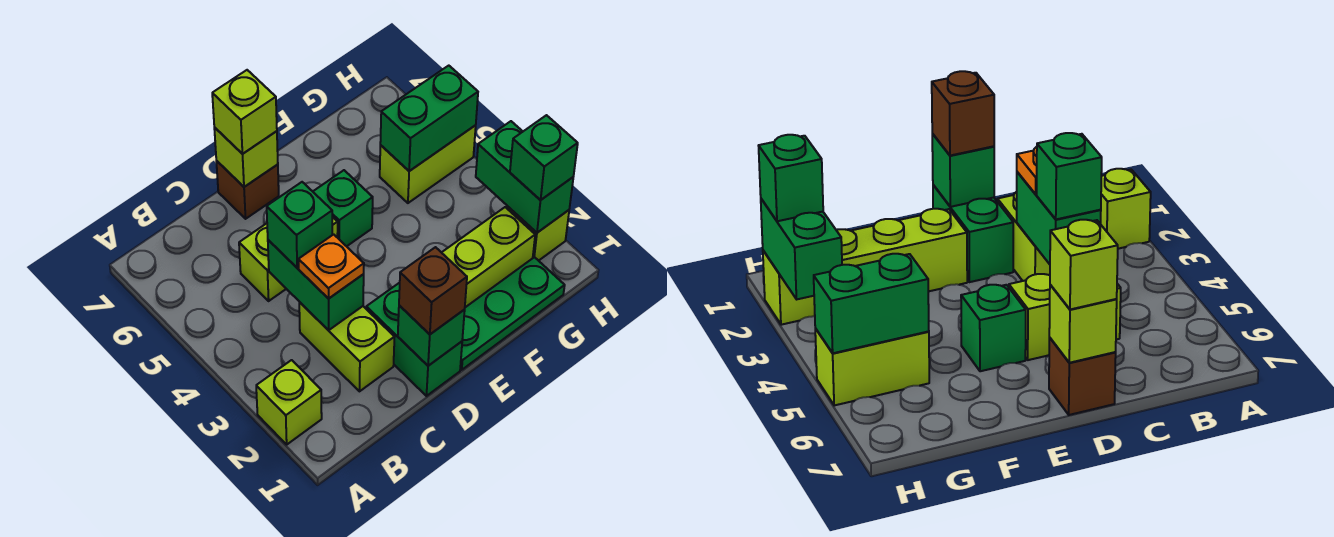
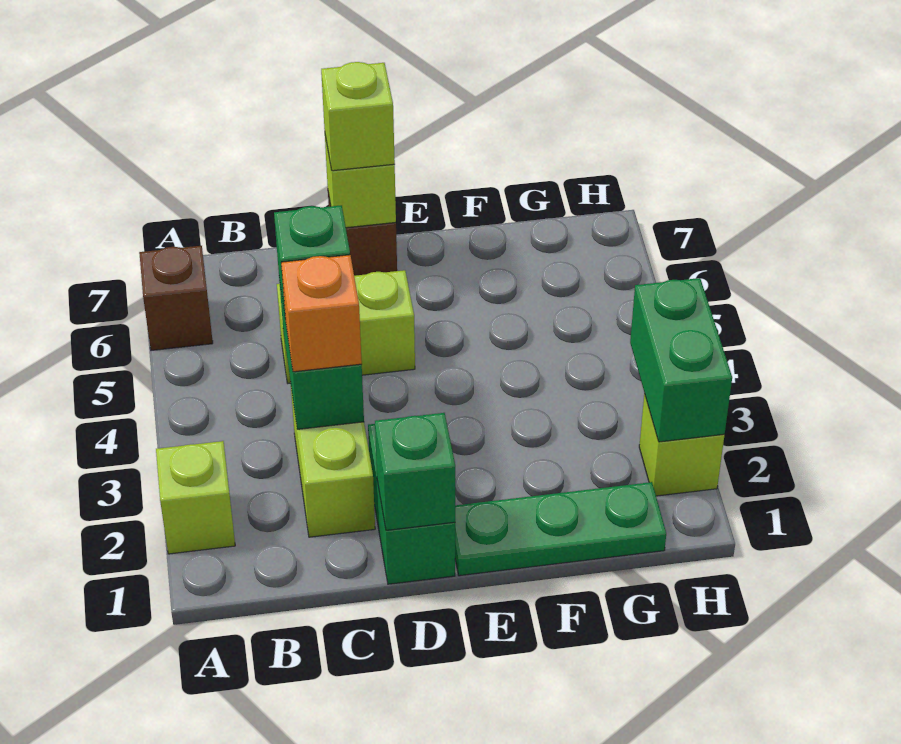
orange 1x1 plate [298,234,364,299] -> orange 1x1 brick [281,255,362,372]
brown 1x1 brick [399,247,467,334] -> brown 1x1 brick moved to [139,246,213,350]
lime 1x3 brick [442,207,535,307] -> none
green 1x1 brick [313,170,373,246] -> none
lime 1x2 brick [380,125,476,203] -> none
green 1x2 brick [380,66,478,171] -> none
green 1x1 brick [510,115,578,200] -> none

